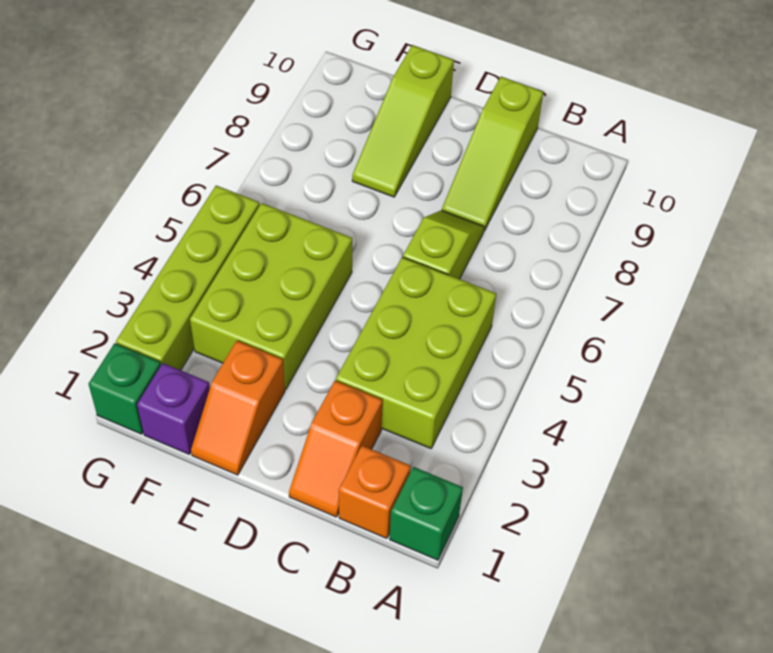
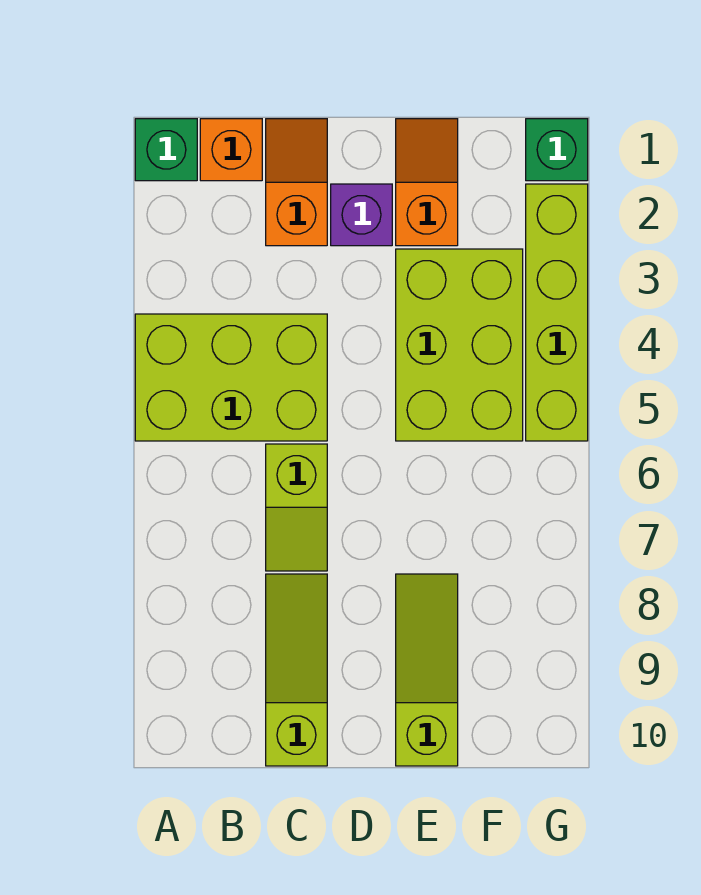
lime 2x3 brick [336,257,496,449] -> lime 2x3 brick turned to [135,314,327,441]
purple 1x1 brick [137,363,210,454] -> purple 1x1 brick moved to [331,184,392,246]

